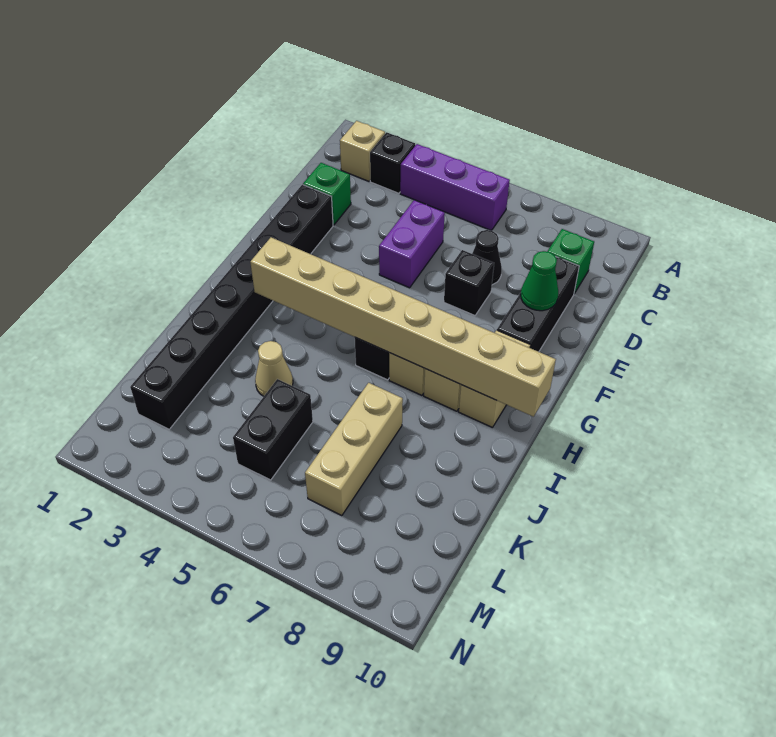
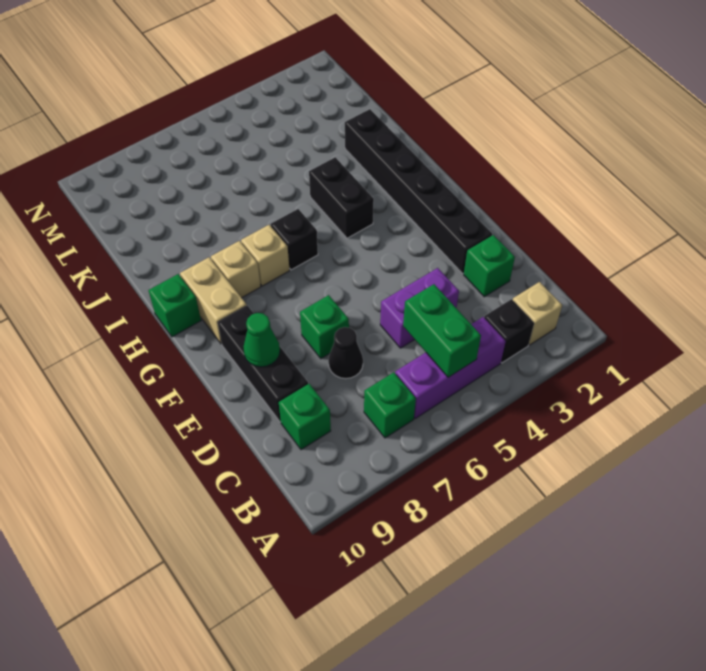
none -> green 1x2 brick [403,284,481,377]
none -> green 1x1 brick [364,372,416,438]
purple 1x2 brick [379,200,445,288] -> purple 1x2 brick turned to [380,268,459,348]
black 1x8 brick [130,185,333,429] -> black 1x6 brick [345,109,492,273]
black 1x1 brick [444,250,494,316] -> green 1x1 brick [300,295,349,358]
tan 1x8 brick [250,237,556,417] -> none
none -> green 1x1 brick [148,274,201,337]
tan 1x1 cone [255,341,293,396] -> none
tan 1x3 brick [305,383,403,516] -> none
black 1x2 brick [233,379,313,480] -> black 1x2 brick moved to [309,157,374,238]

